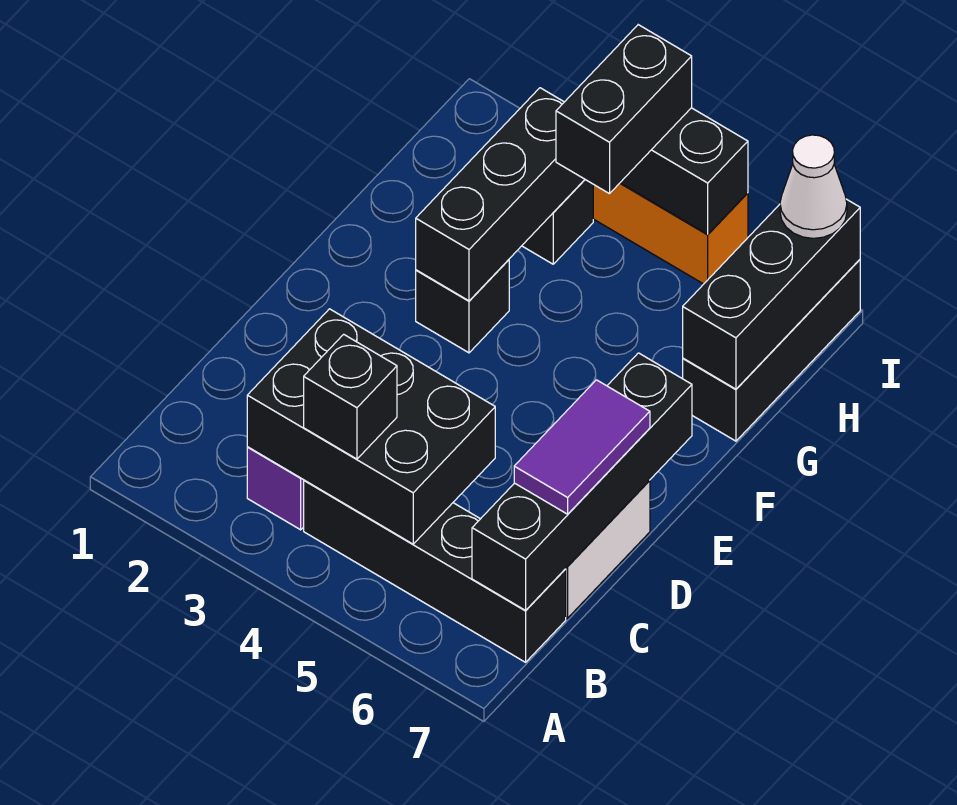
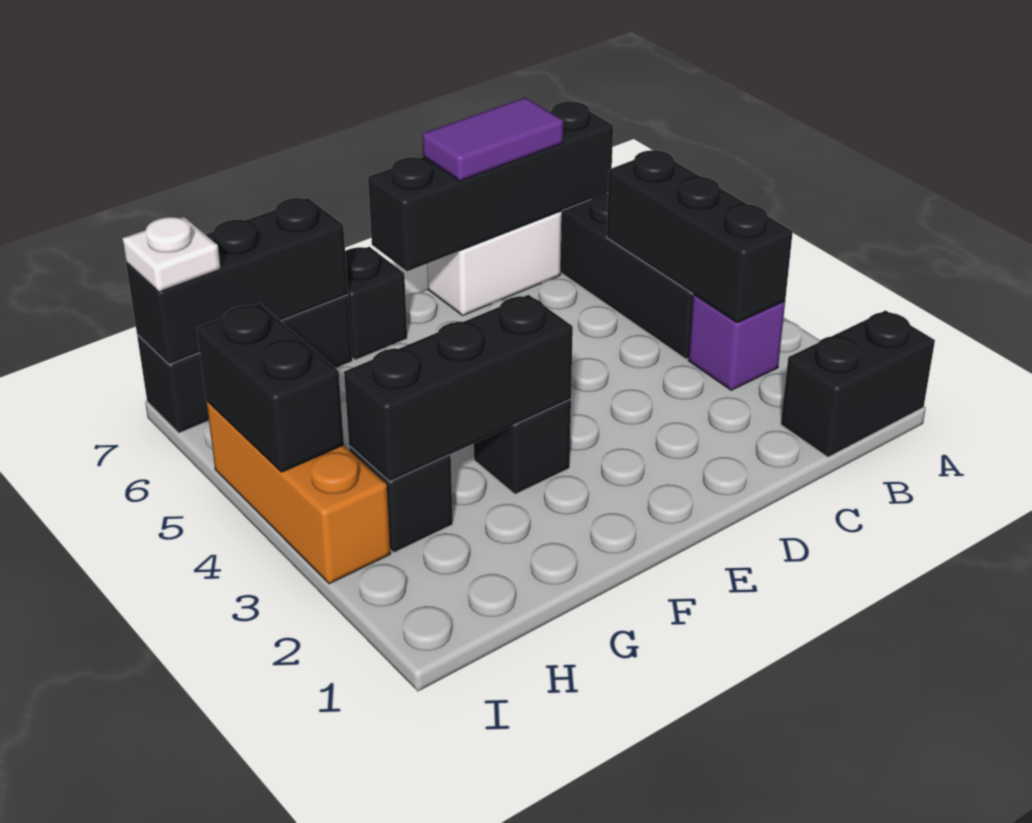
black 2x3 brick [247,309,495,544] -> black 1x3 brick [607,150,793,323]
black 1x1 brick [304,334,397,459] -> black 1x1 brick moved to [345,247,407,360]
black 1x2 brick [556,25,692,194] -> black 1x2 brick moved to [781,311,935,457]
white 1x1 cone [780,135,847,238] -> white 1x1 plate [122,217,221,292]

